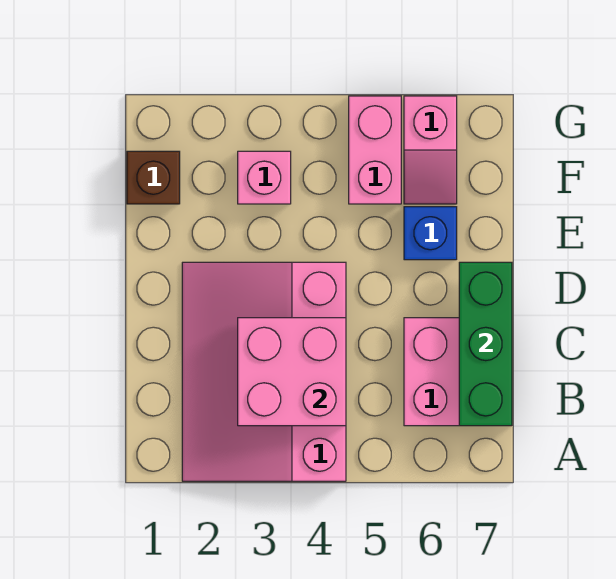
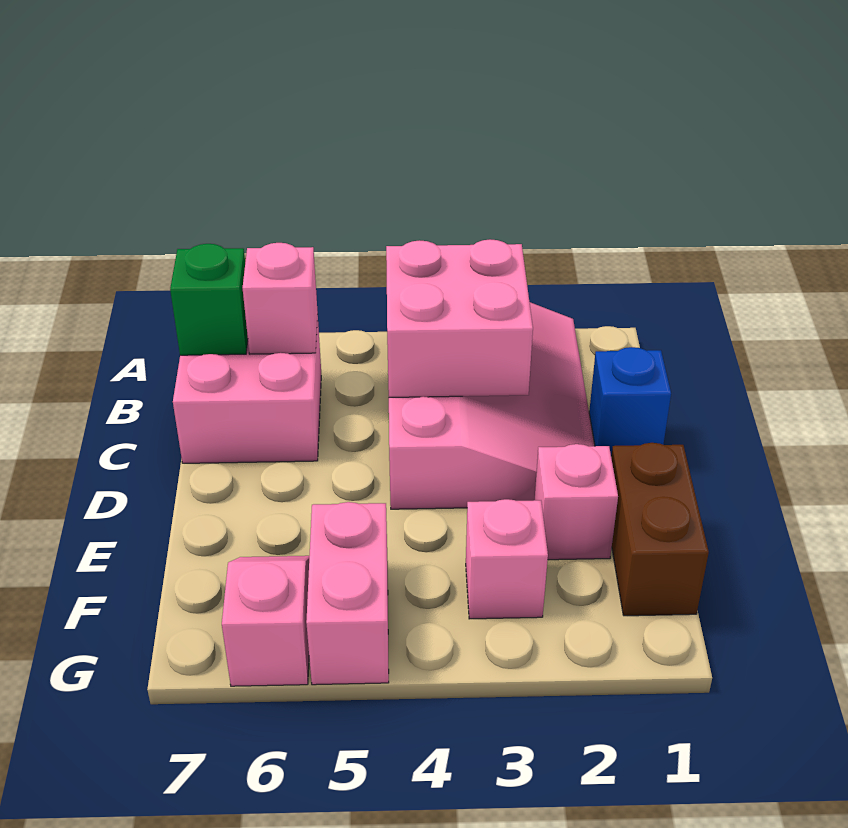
none -> pink 1x1 brick [243,243,318,354]
green 1x3 brick [459,262,512,426] -> green 1x1 brick [170,244,248,355]
none -> pink 1x1 brick [535,444,618,560]
blue 1x1 brick [404,207,457,260] -> blue 1x1 brick moved to [589,347,671,456]
brown 1x1 brick [127,151,180,204] -> brown 1x2 brick [611,443,709,616]

